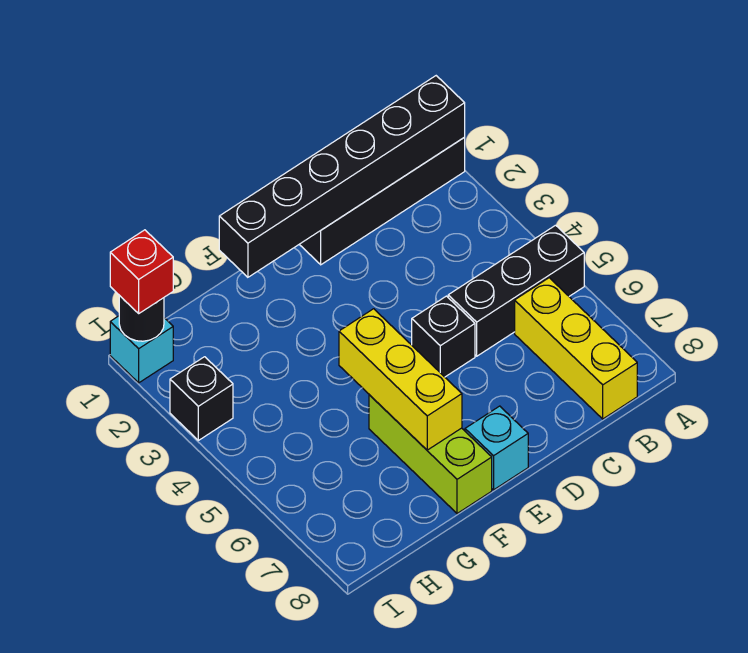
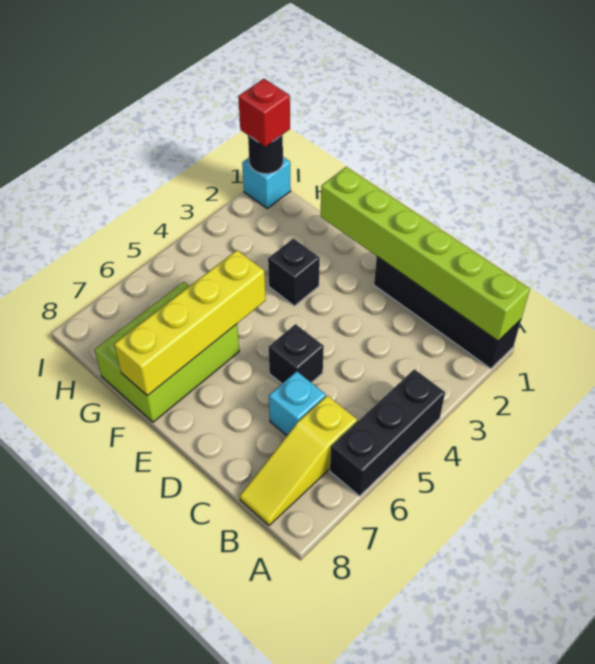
black 1x6 brick [219,76,465,277] -> lime 1x6 brick [321,167,530,341]
black 1x3 brick [448,225,584,356] -> black 1x3 brick turned to [330,369,445,496]
yellow 1x3 brick [515,278,637,419] -> yellow 1x3 slope [240,396,357,525]
cyan 1x1 brick [465,406,528,490] -> cyan 1x1 brick moved to [269,371,326,435]
yellow 1x3 brick [339,309,462,450] -> yellow 1x4 brick [114,250,266,396]
lime 1x3 brick [369,395,492,514] -> lime 2x3 brick [94,282,239,422]
black 1x1 brick [170,357,233,440] -> black 1x1 brick moved to [268,239,320,306]

